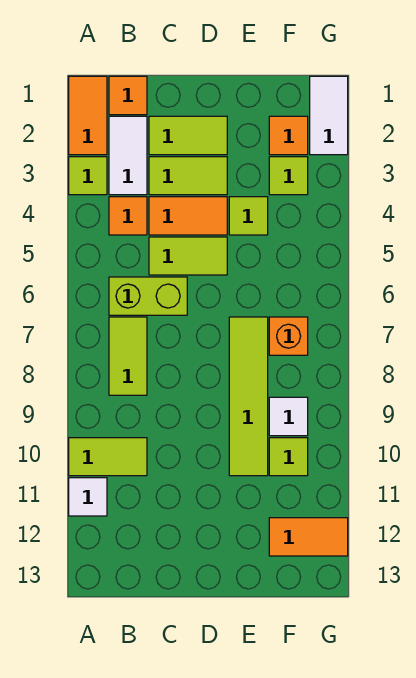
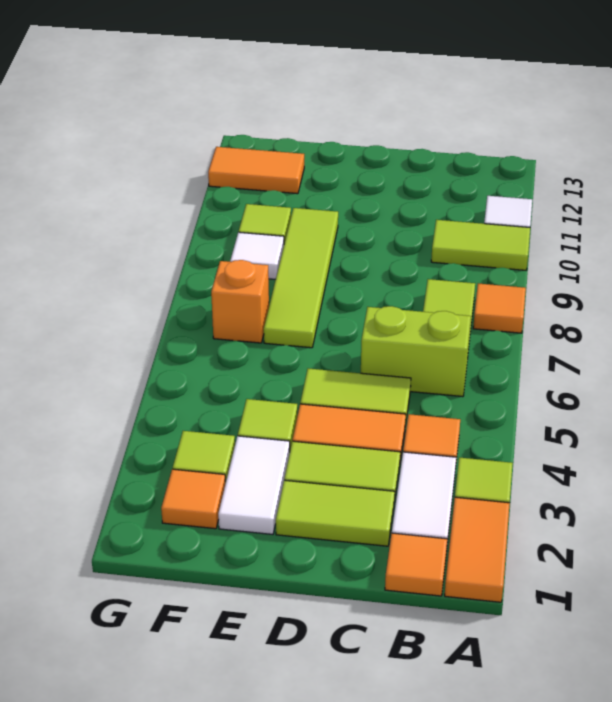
none -> orange 1x1 tile [473,284,526,333]
white 1x2 tile [310,76,348,155] -> white 1x2 tile moved to [218,436,290,534]

